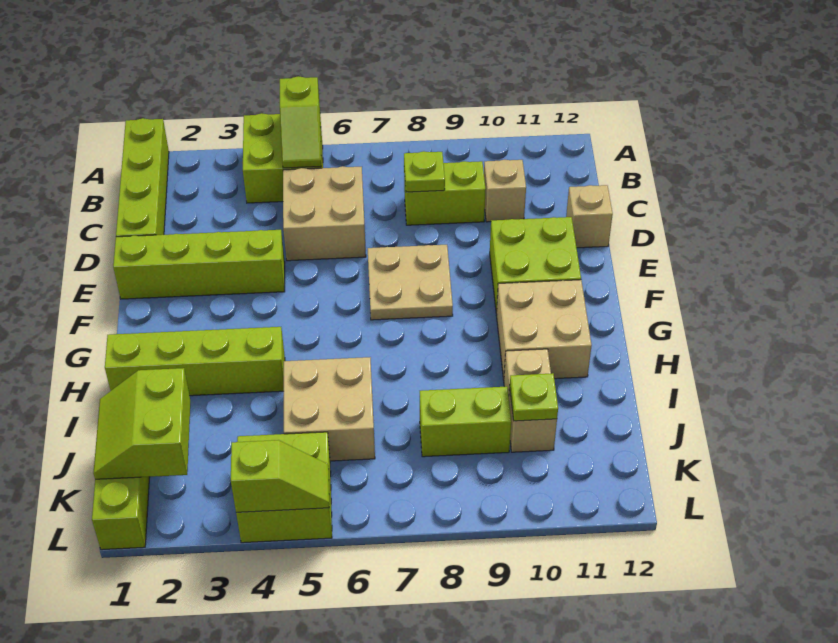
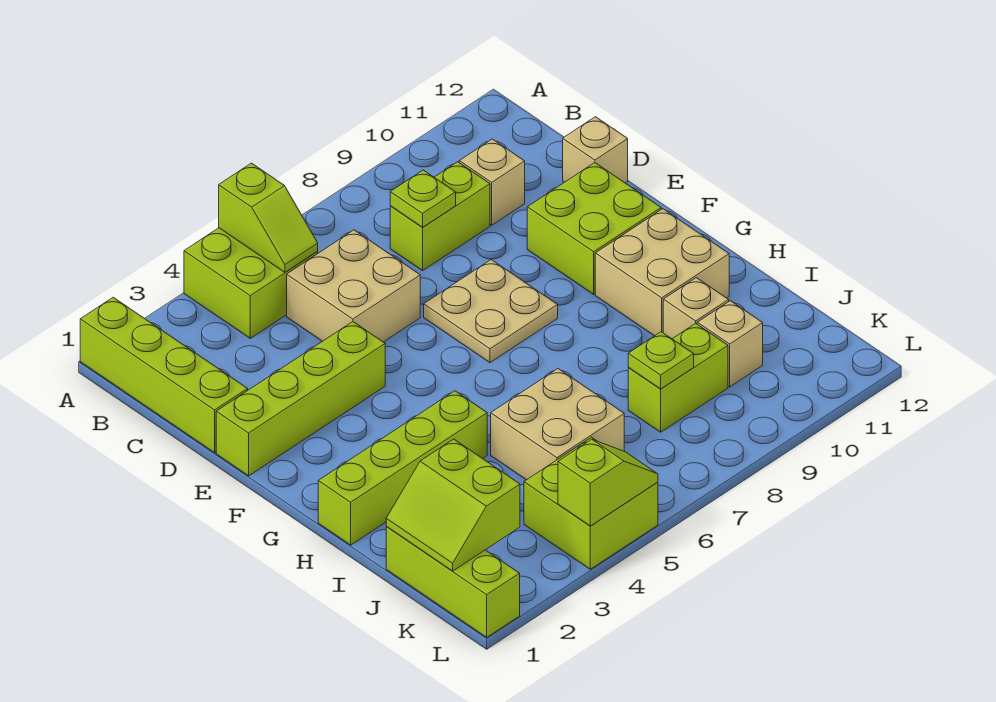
lime 1x1 plate [509,373,558,421] -> lime 1x1 plate moved to [628,332,694,389]

